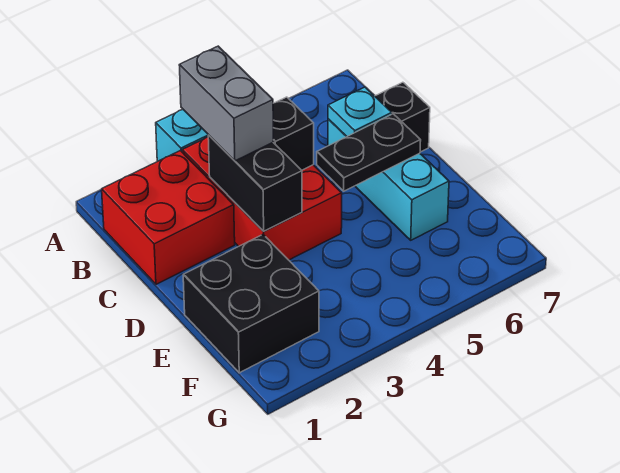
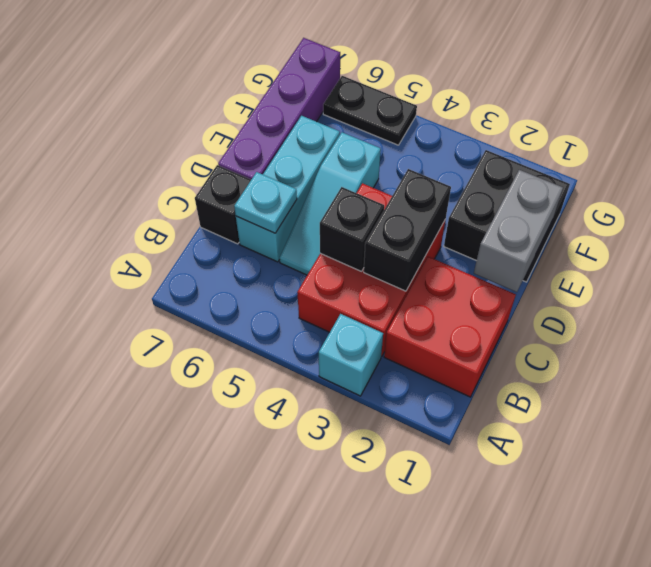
grey 1x2 brick [179,46,273,161] -> grey 1x2 brick moved to [474,170,563,292]
none -> cyan 1x3 slope [280,132,381,275]
black 1x2 plate [317,114,421,191] -> black 1x2 plate moved to [323,76,417,145]
none -> purple 1x4 brick [218,38,340,179]

